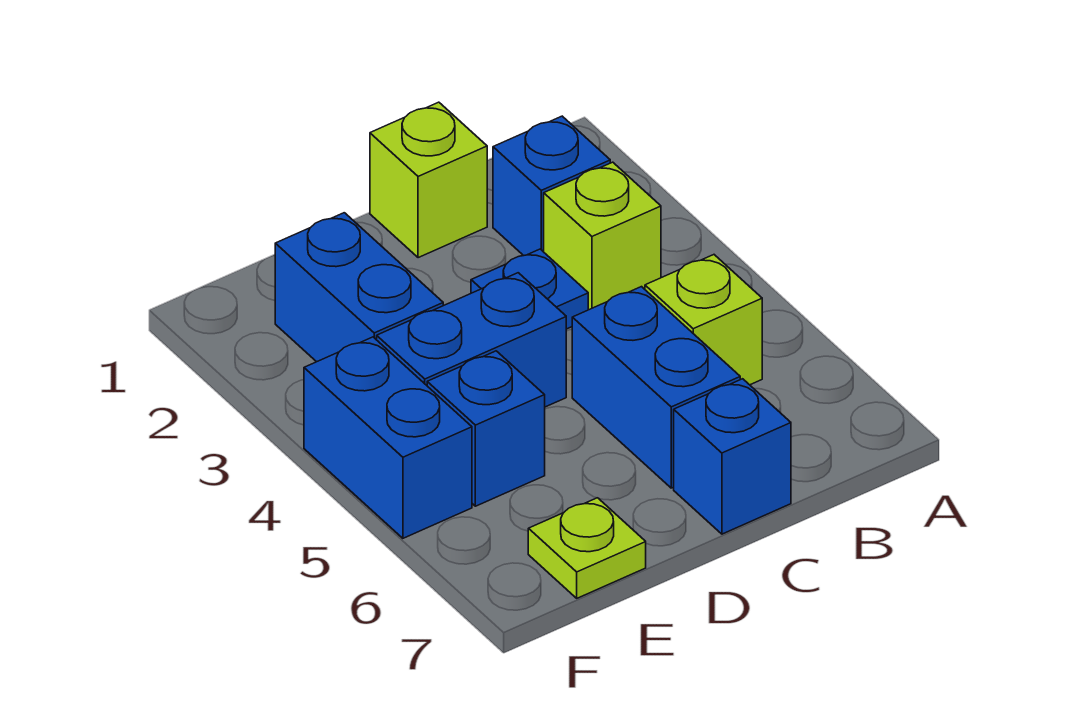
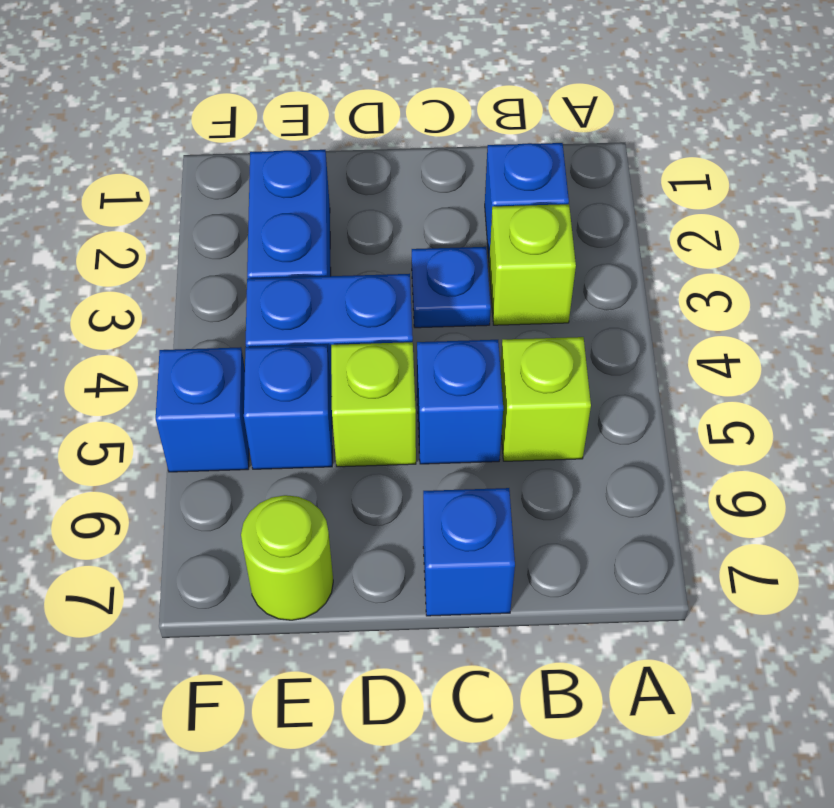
lime 1x1 brick [370,102,487,258] -> lime 1x1 brick moved to [331,342,416,467]
blue 1x2 brick [572,287,740,488] -> blue 1x1 brick [417,340,503,464]
lime 1x1 plate [528,498,646,598] -> lime 1x1 round brick [241,495,333,620]
blue 1x2 brick [304,337,472,538] -> blue 1x1 brick [156,347,249,472]

